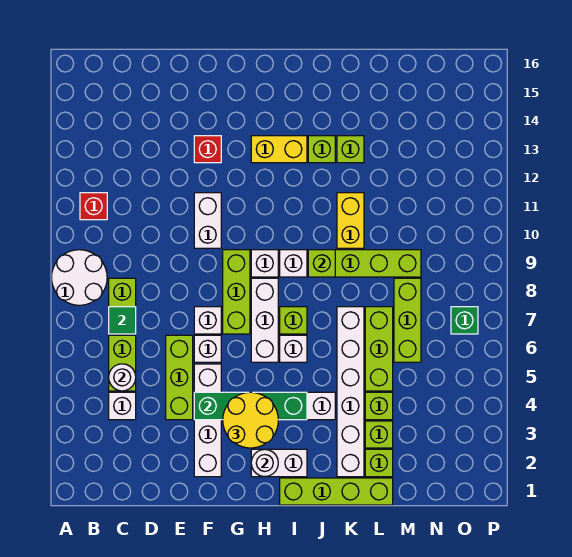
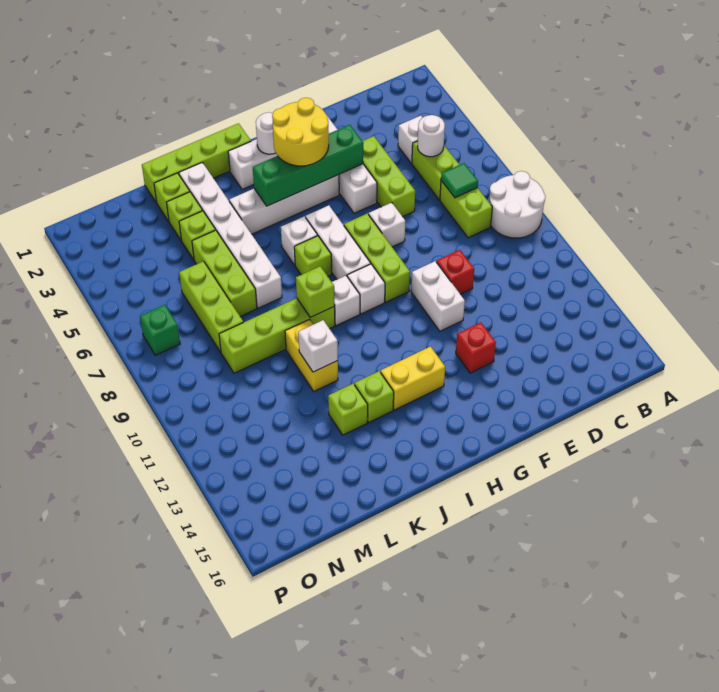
red 1x1 brick [80,193,107,220] -> red 1x1 brick moved to [437,250,474,294]
white 1x1 brick [194,335,221,362] -> white 1x1 brick moved to [298,320,338,372]

